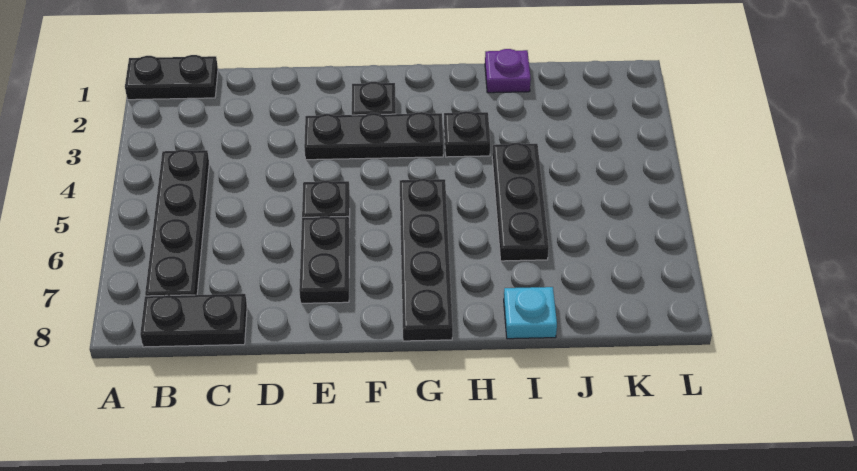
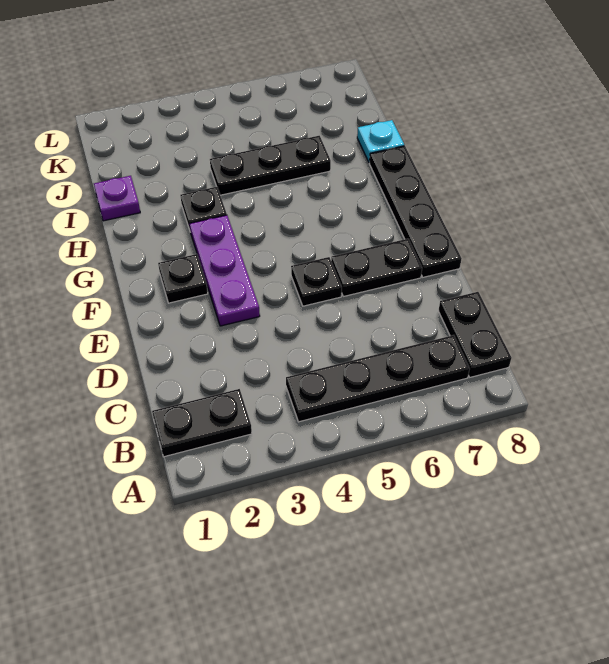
black 1x2 plate [125,55,218,100] -> black 1x2 plate turned to [152,389,252,457]
black 1x3 plate [304,112,443,160] -> purple 1x3 plate [190,215,260,326]
black 1x4 plate [400,179,453,341] -> black 1x4 plate turned to [369,146,462,277]

